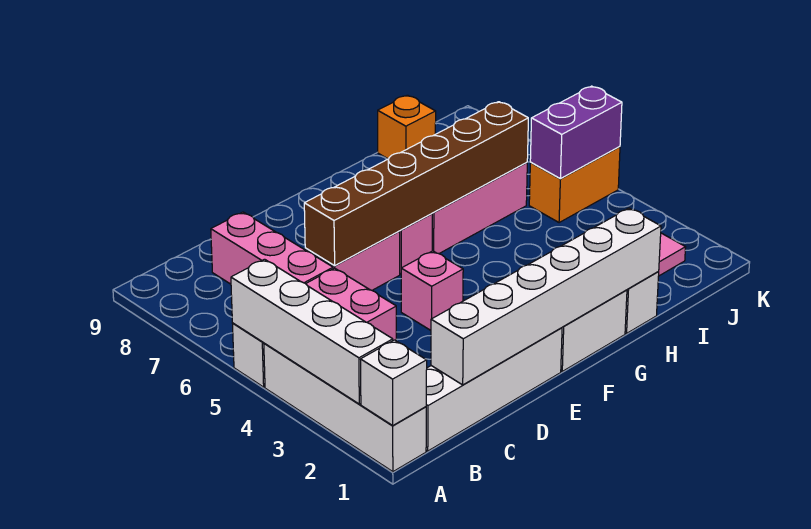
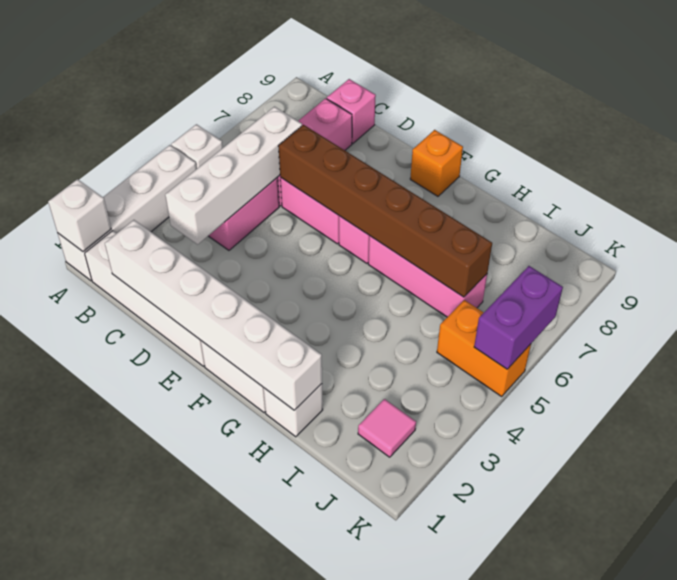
white 1x4 brick [231,259,393,404] -> white 1x4 brick moved to [165,107,302,244]
pink 1x1 brick [401,251,463,330] -> pink 1x1 brick moved to [327,79,376,144]
orange 1x1 brick [378,95,436,159] -> orange 1x1 brick moved to [410,130,463,196]
purple 1x2 brick [530,86,622,179] -> purple 1x2 brick turned to [474,266,563,369]

